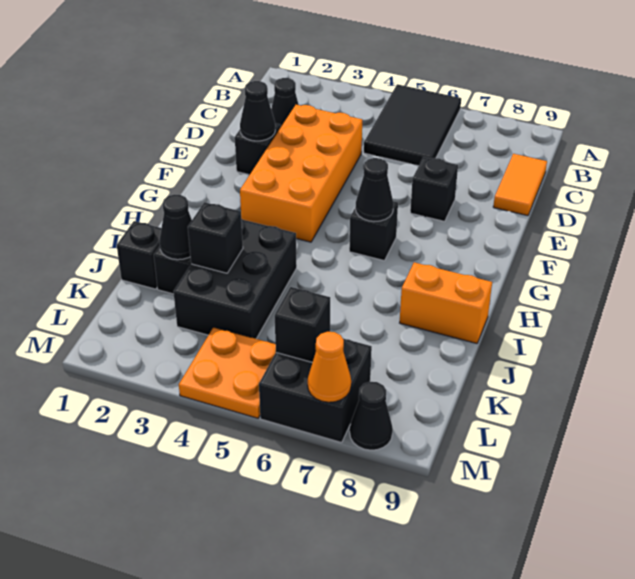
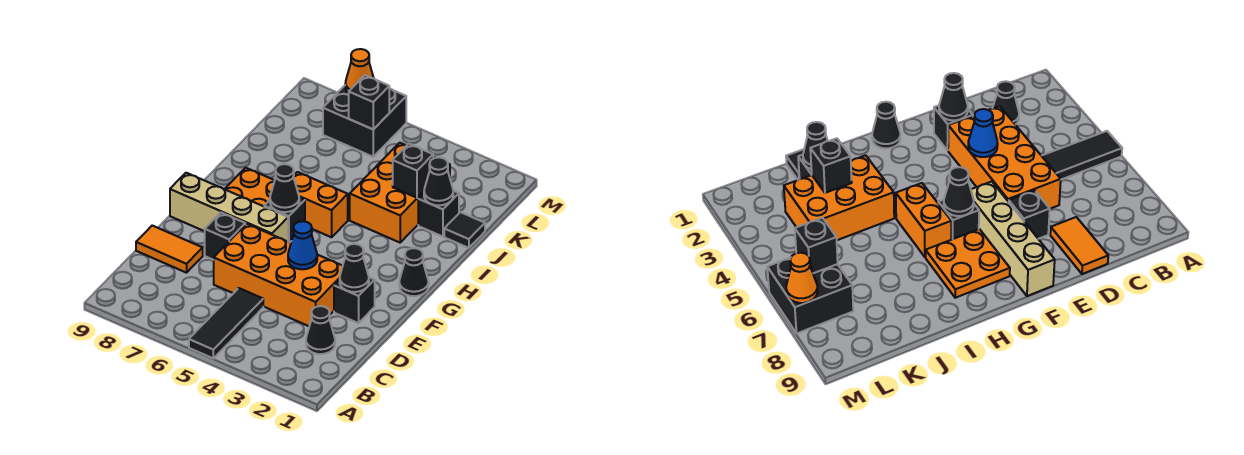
black 2x3 tile [364,84,461,166] -> black 1x3 tile [189,288,263,358]
orange 1x2 tile [493,154,547,216] -> orange 1x2 tile turned to [136,226,203,273]
orange 2x4 brick [240,105,362,242] -> orange 2x4 brick turned to [214,224,343,326]
none -> blue 1x1 cone [288,221,317,269]
none -> tan 1x4 brick [170,173,288,242]
black 2x3 brick [173,219,297,339] -> orange 2x3 brick [350,143,450,243]
orange 1x2 brick [400,262,492,343] -> orange 1x2 brick moved to [293,172,348,237]
black 1x1 brick [117,221,161,289] -> black 1x1 tile [444,212,485,248]
orange 2x2 plate [179,327,276,418] -> orange 2x2 plate moved to [225,168,275,206]
black 1x1 cone [350,382,393,450] -> black 1x1 cone moved to [399,248,429,296]

